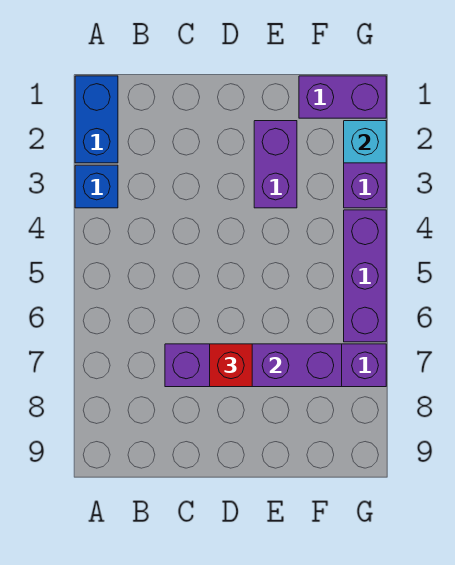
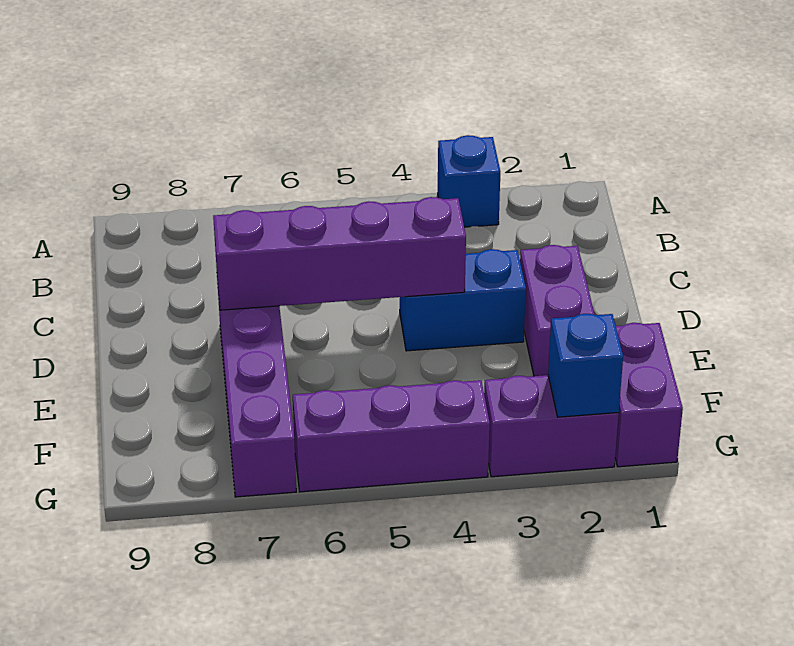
blue 1x2 brick [75,76,118,163] -> blue 1x2 brick moved to [400,249,526,351]
purple 1x4 brick [165,344,342,387] -> purple 1x4 brick turned to [213,197,466,310]
red 1x1 brick [210,344,252,387] -> none
purple 1x2 brick [254,121,297,208] -> purple 1x2 brick turned to [520,245,595,376]
cyan 1x1 brick [344,121,386,163] -> blue 1x1 brick [548,314,623,417]

